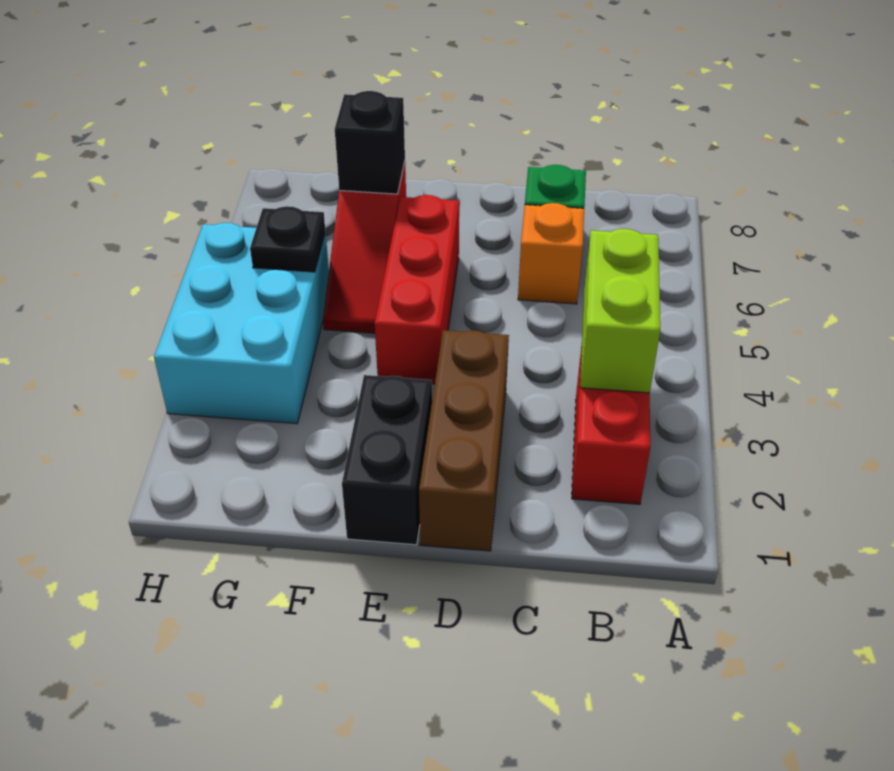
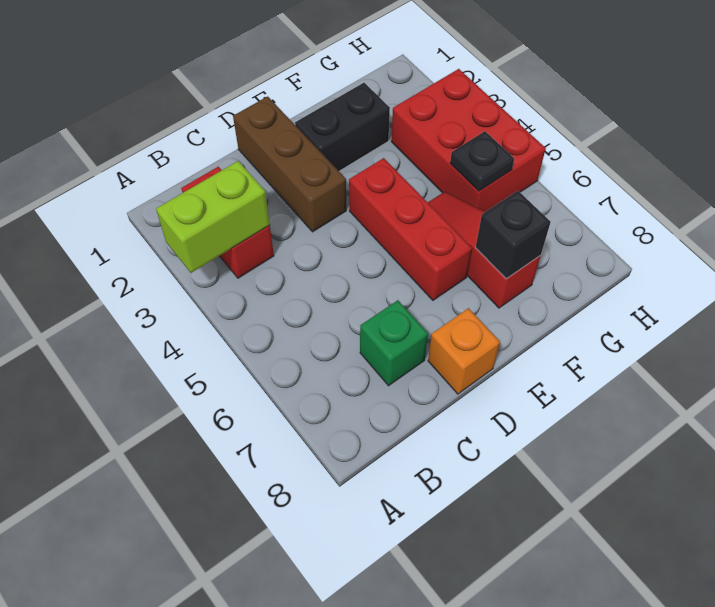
lime 1x2 brick [580,229,660,393] -> lime 1x2 brick turned to [156,161,270,273]
orange 1x1 brick [518,203,584,304] -> orange 1x1 brick moved to [428,308,500,394]
black 1x2 brick [342,375,432,545] -> black 1x2 brick turned to [295,83,390,171]
cyan 2x3 brick [154,223,329,424] -> red 2x3 brick [391,69,546,212]

